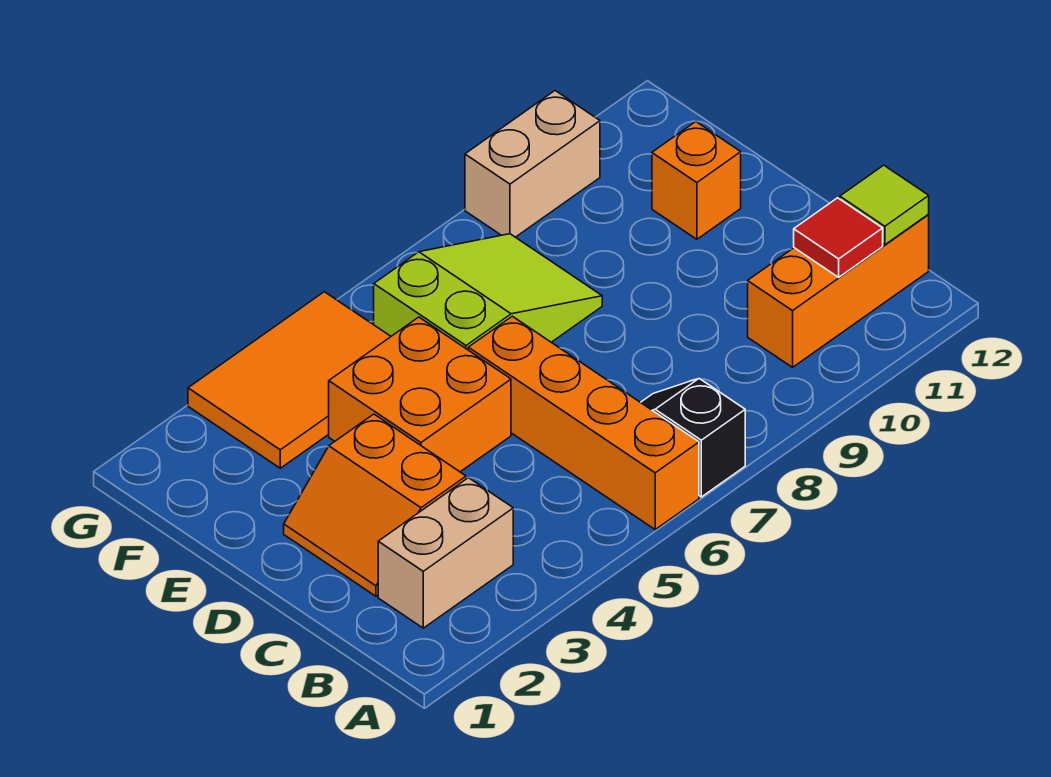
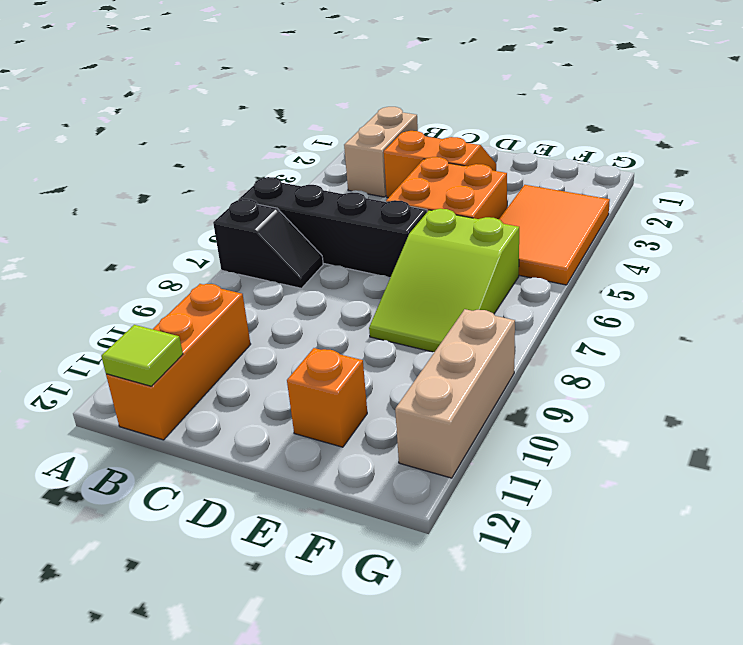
orange 1x4 brick [468,316,699,529] -> black 1x4 brick [238,177,427,278]
red 1x1 tile [794,198,883,277] -> none
tan 1x2 brick [465,91,600,237] -> tan 1x3 brick [395,309,515,478]

